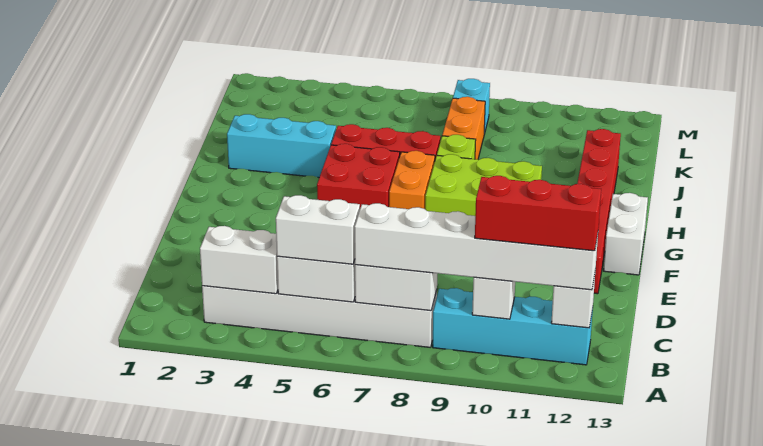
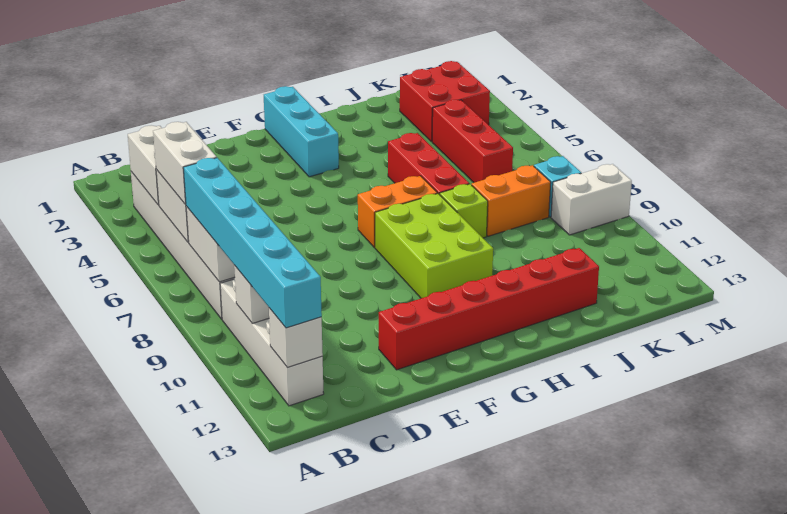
white 1x6 brick [355,203,598,290] -> cyan 1x6 brick [183,158,322,328]
cyan 1x4 brick [433,288,593,365] -> white 1x4 brick [220,278,324,406]
red 1x3 brick [475,176,601,251] -> red 1x3 brick moved to [432,100,513,183]
white 1x2 brick [604,193,648,275] -> white 1x2 brick moved to [551,164,632,235]
red 2x2 brick [317,144,400,208] -> red 2x2 brick moved to [400,61,490,142]
cyan 1x3 brick [227,114,336,177] -> cyan 1x3 brick moved to [264,86,339,177]

